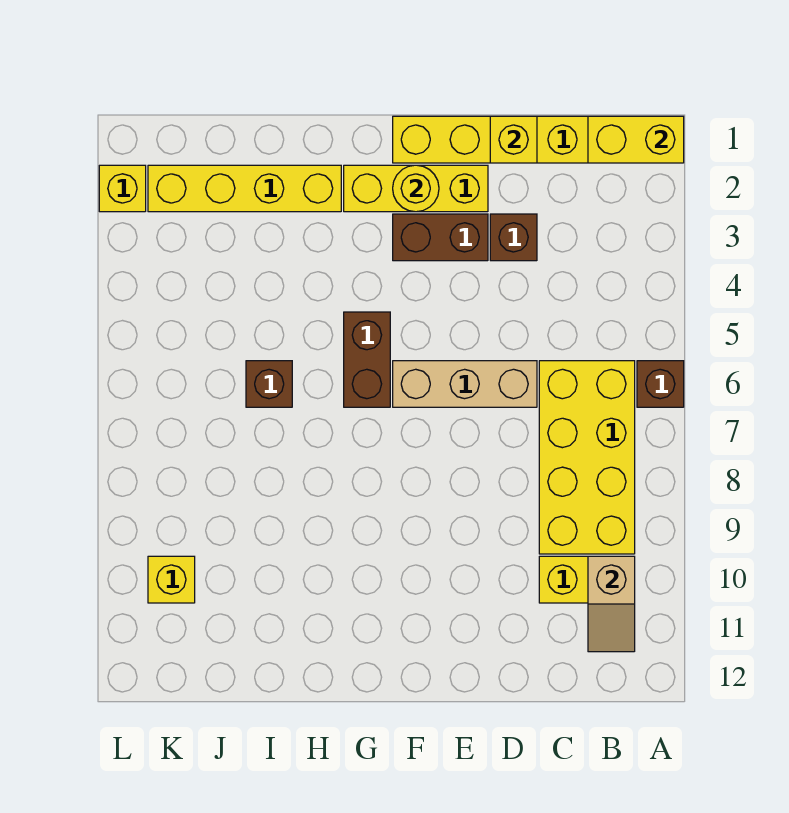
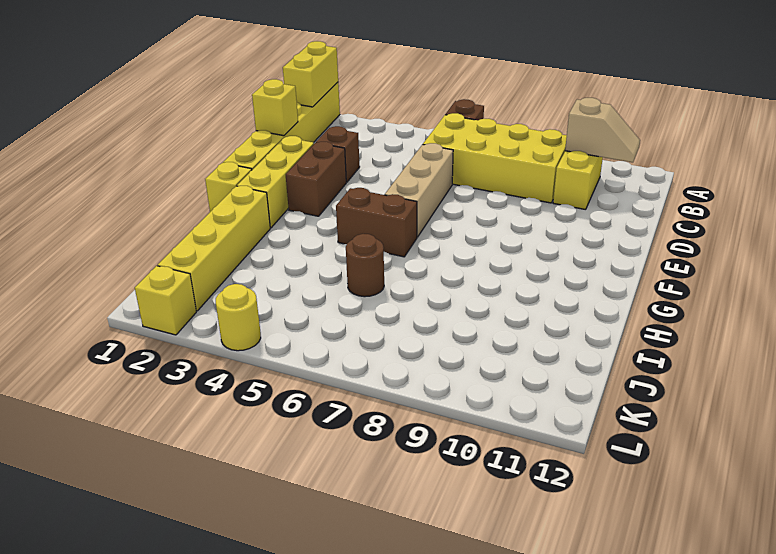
yellow 1x1 round brick [393,165,439,212] -> yellow 1x1 round brick moved to [216,284,261,351]
brown 1x1 brick [246,361,292,407] -> brown 1x1 round brick [346,234,384,297]
yellow 1x1 brick [148,556,195,603] -> yellow 1x1 brick moved to [205,162,252,212]

